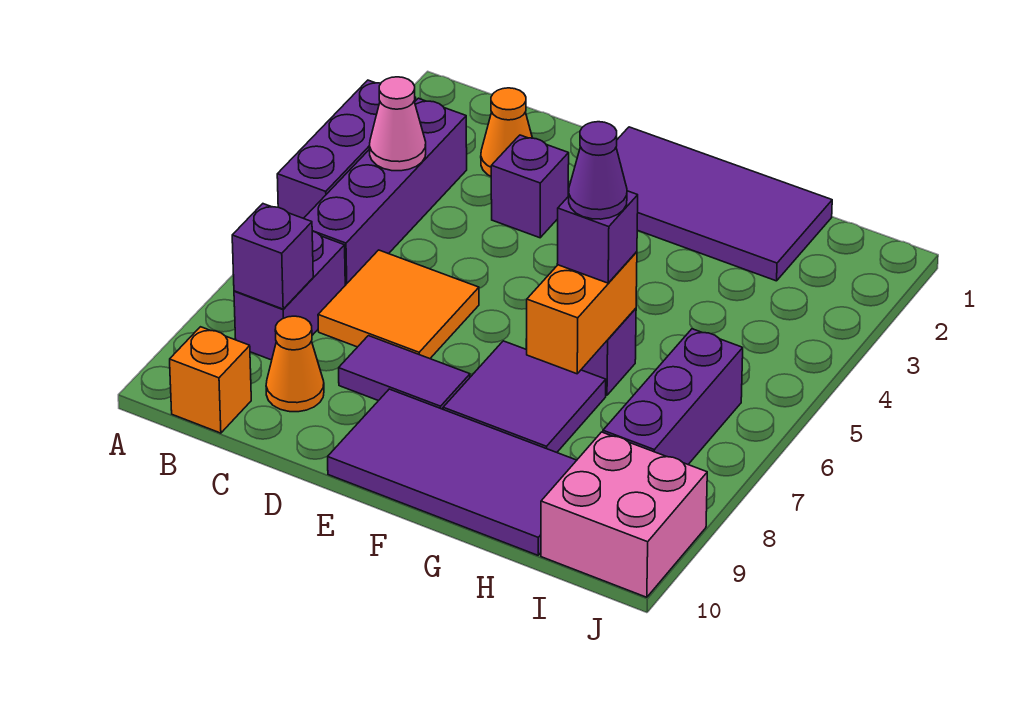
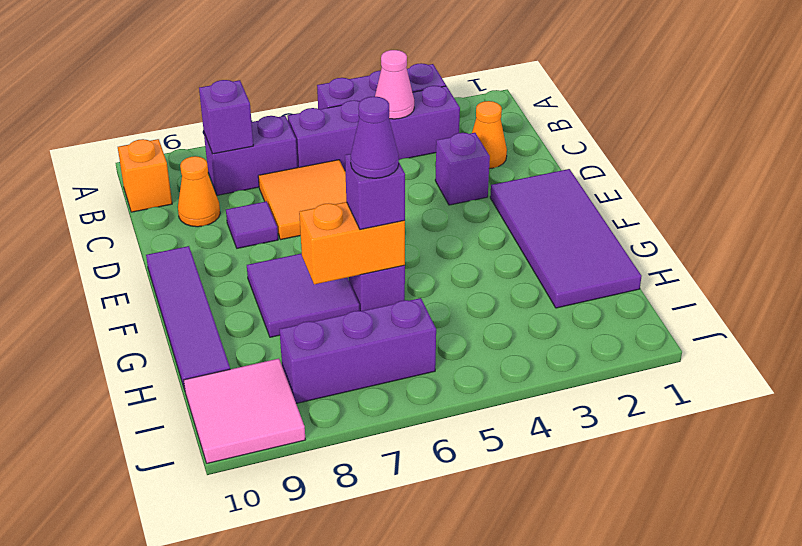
purple 1x2 tile [339,336,470,409] -> purple 1x1 tile [226,201,278,248]
purple 2x4 tile [328,389,577,555] -> purple 1x4 tile [146,246,230,390]
pink 2x2 brick [541,432,707,597] -> pink 2x2 tile [184,359,305,463]

